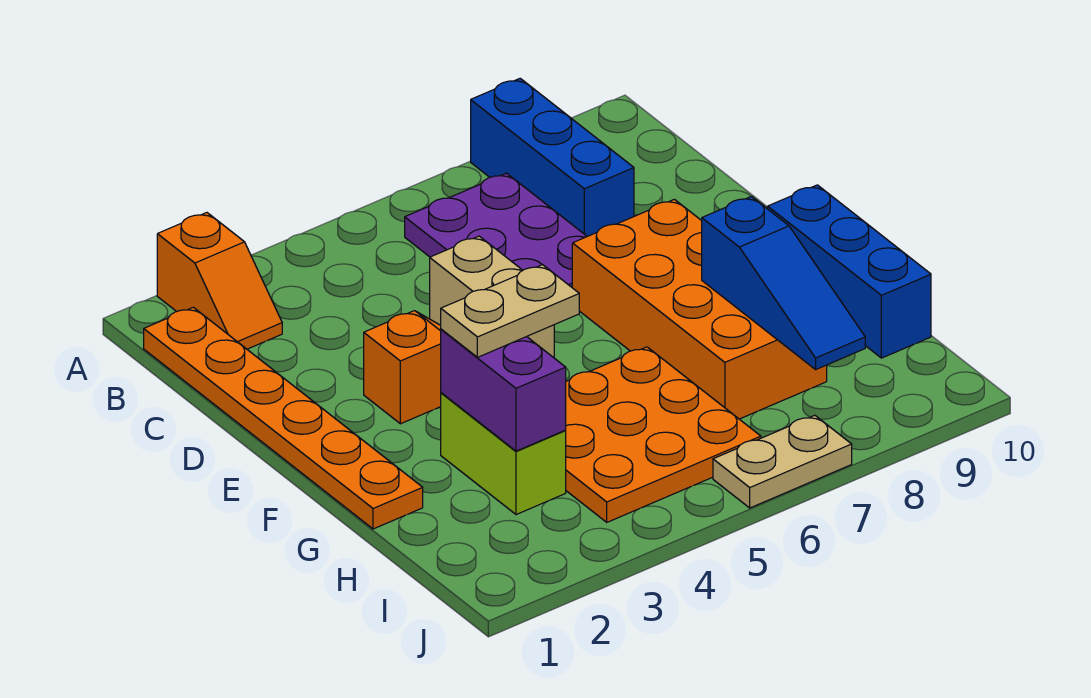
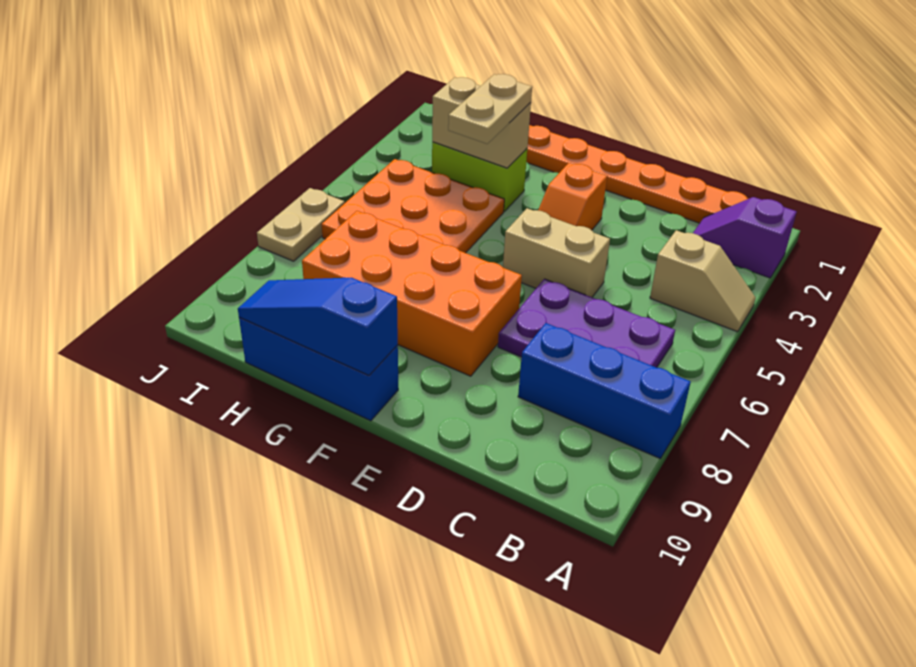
orange 1x2 slope [157,213,282,349] -> purple 1x2 slope [693,197,797,278]
none -> tan 1x2 slope [650,230,756,332]
purple 1x2 brick [441,329,566,451] -> tan 1x2 brick [432,77,531,168]
blue 1x3 slope [702,197,865,369] -> blue 1x3 slope moved to [238,278,398,375]

